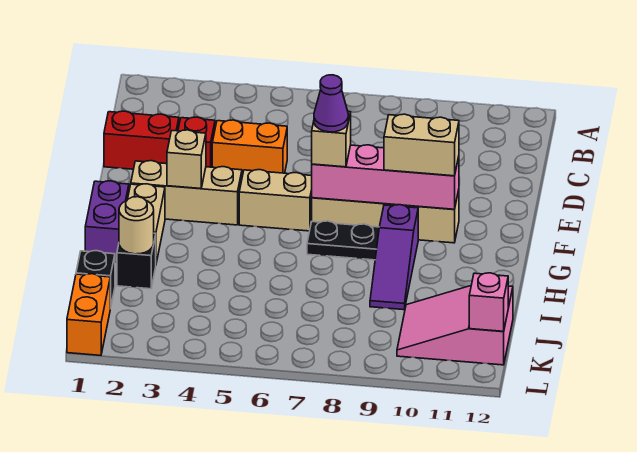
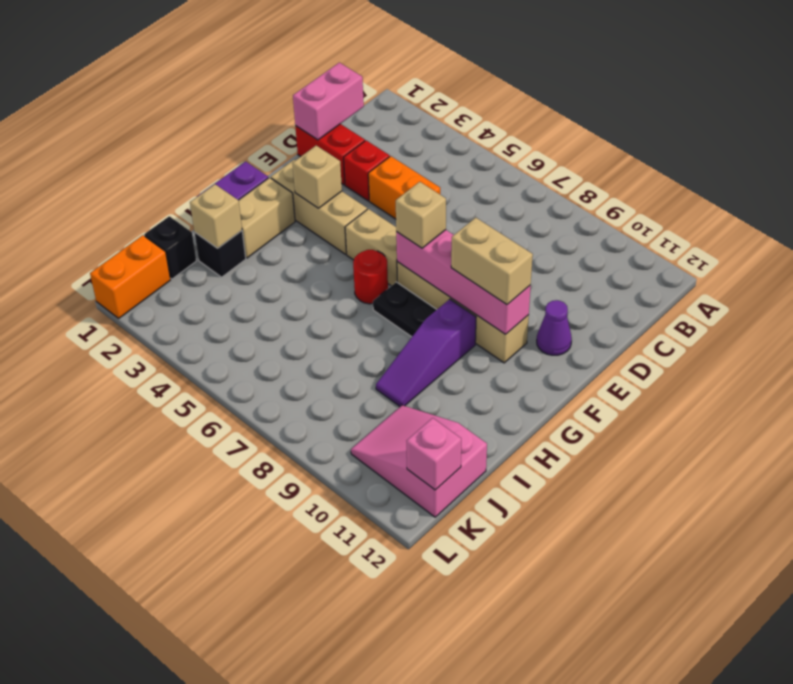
none -> pink 1x2 brick [293,62,364,140]
purple 1x1 cone [314,75,348,132] -> purple 1x1 cone moved to [537,300,572,355]
none -> red 1x1 round brick [353,250,388,304]
tan 1x1 round brick [119,197,154,254] -> tan 1x1 brick [190,184,242,248]

